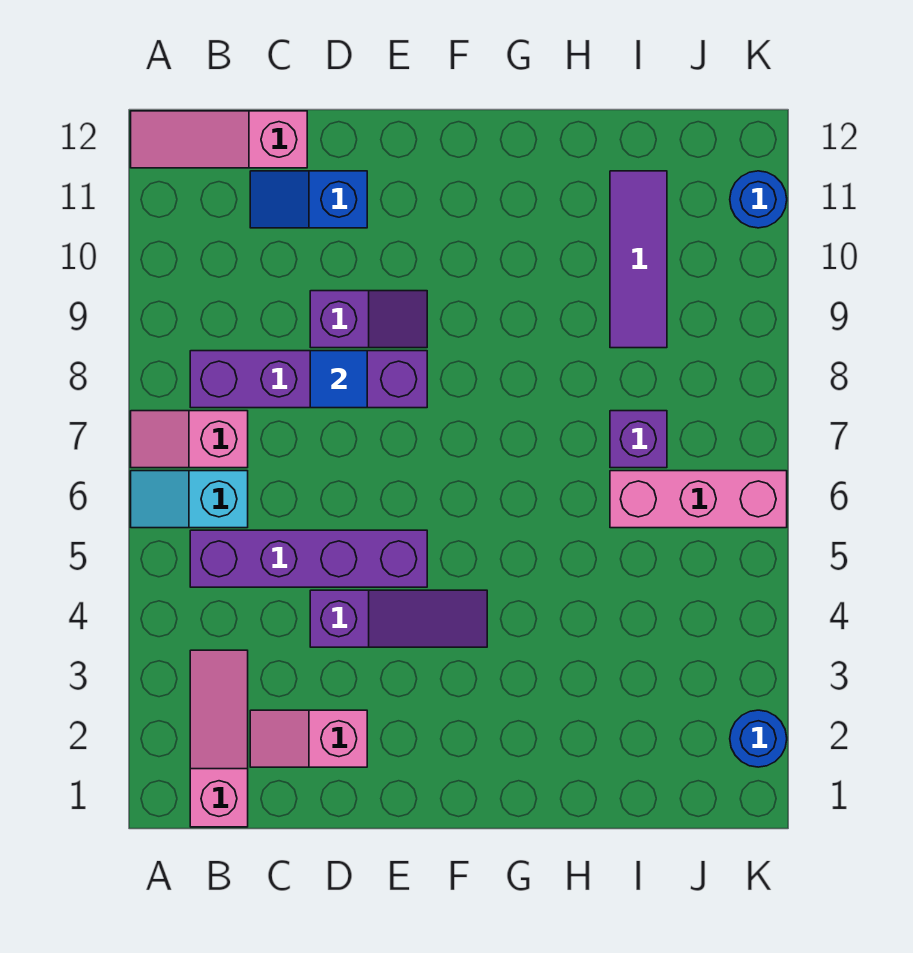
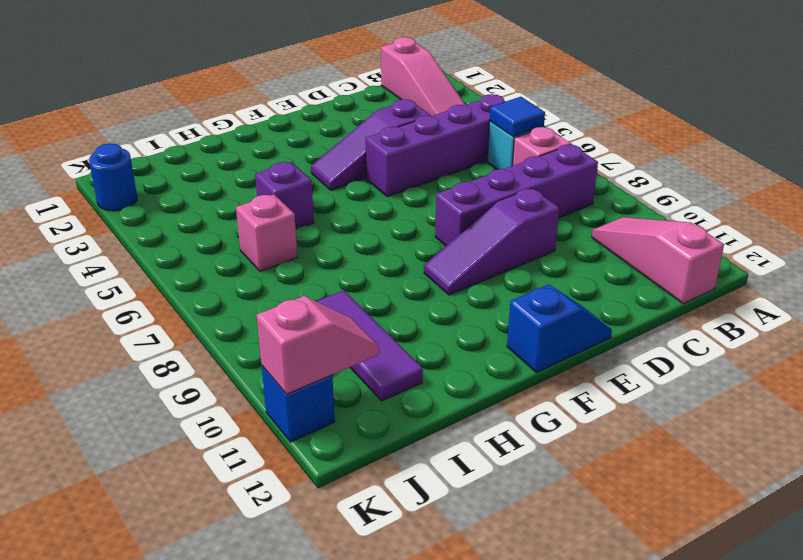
pink 1x3 slope [131,111,307,168] -> pink 1x3 slope turned to [592,217,724,304]
pink 1x2 slope [250,710,367,767] -> pink 1x2 slope moved to [257,296,379,394]
blue 1x2 slope [250,171,367,228] -> blue 1x2 slope moved to [507,284,612,373]
blue 1x1 tile [310,351,367,408] -> blue 1x1 tile moved to [490,97,545,137]
purple 1x2 slope [310,291,427,348] -> purple 1x3 slope [424,188,559,295]
pink 1x3 brick [610,471,787,528] -> pink 1x1 brick [236,194,297,271]
purple 1x1 brick [610,411,667,468] -> purple 1x1 brick moved to [255,162,314,229]
blue 1x1 round brick [730,171,787,228] -> blue 1x1 brick [262,366,335,442]

